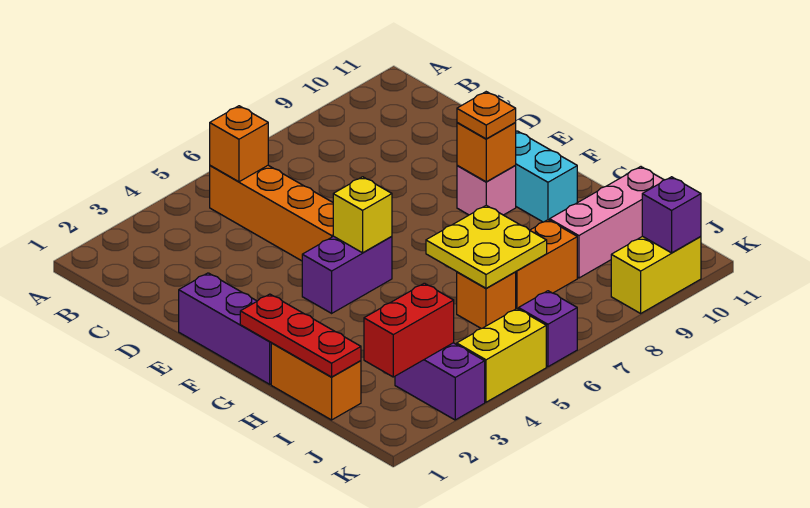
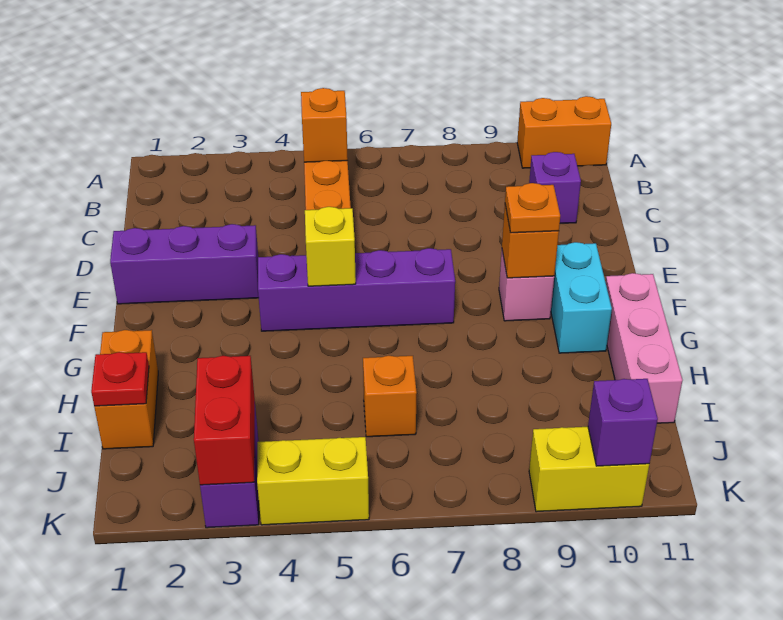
purple 1x3 brick [179,273,271,384] -> purple 1x3 brick turned to [110,224,259,304]
purple 1x2 brick [302,236,392,313] -> purple 1x4 brick [258,248,455,331]
red 1x3 plate [240,294,361,377] -> red 1x1 plate [91,352,149,406]
yellow 2x2 plate [426,205,547,288] -> none
orange 1x2 brick [516,220,577,309] -> orange 1x2 brick moved to [517,96,611,168]
pink 1x3 brick [550,167,664,278] -> pink 1x3 brick turned to [606,273,683,423]
red 1x2 brick [364,283,454,377] -> red 1x2 brick turned to [194,356,255,485]
purple 1x1 brick [519,291,577,367] -> purple 1x1 brick moved to [529,152,581,223]

